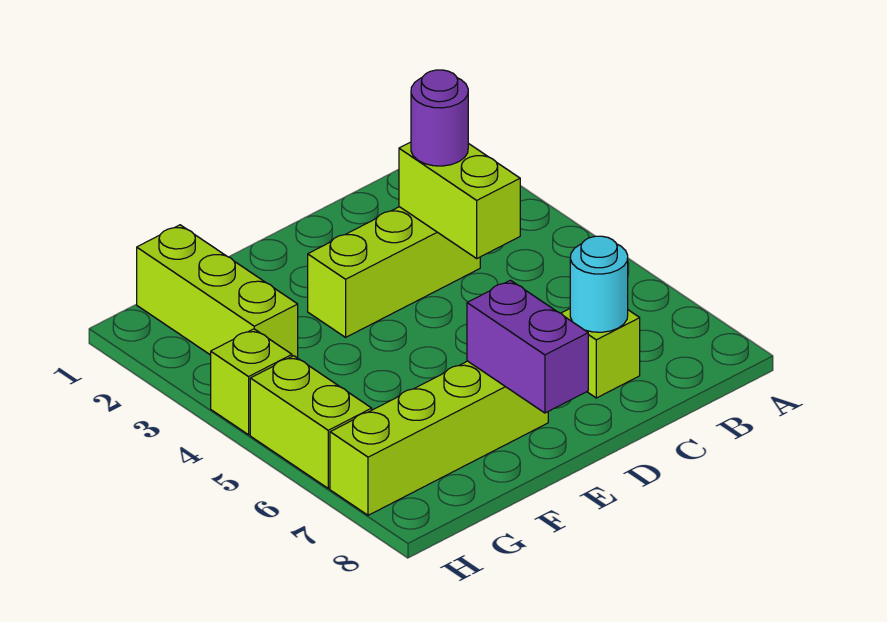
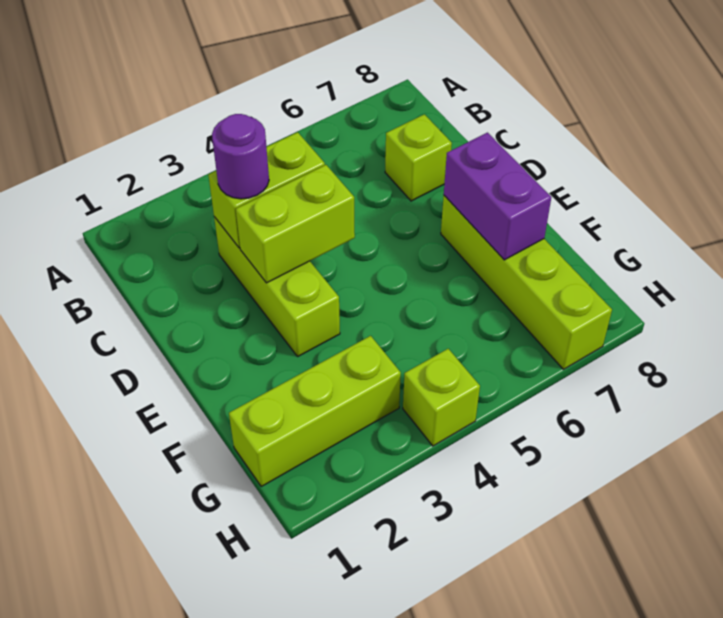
cyan 1x1 round brick [570,236,628,332] -> none
purple 1x2 brick [467,280,588,413] -> purple 1x2 brick turned to [444,133,551,260]
lime 1x2 brick [250,356,372,488] -> lime 1x2 brick moved to [236,165,355,283]

